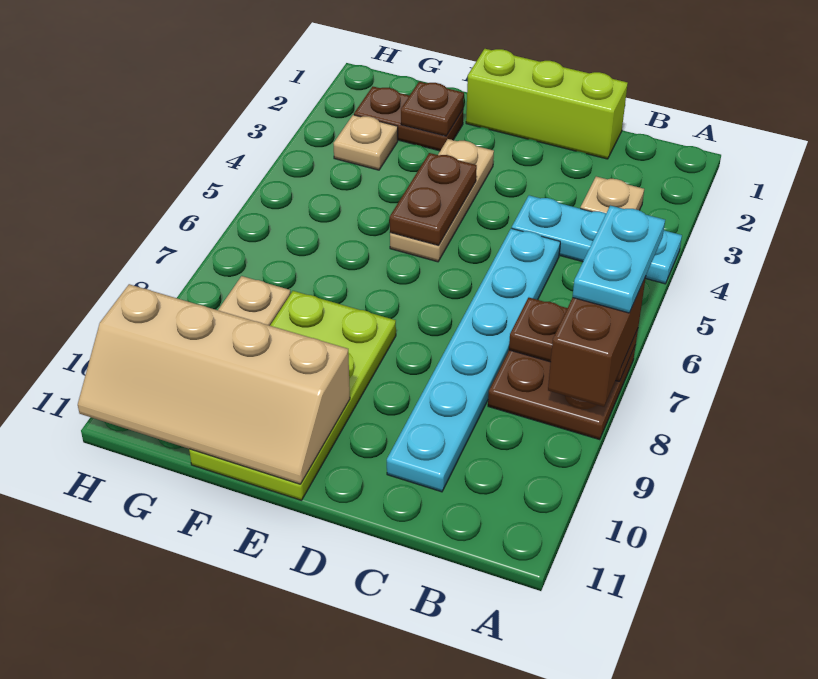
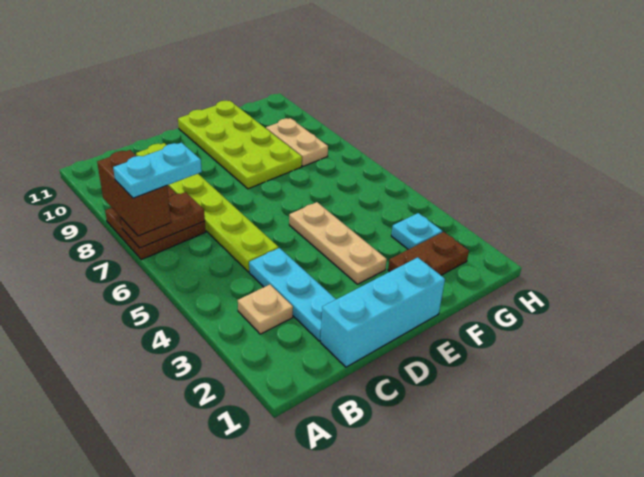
cyan 1x3 plate [512,195,682,284] -> cyan 1x3 plate turned to [249,248,336,341]
cyan 1x2 plate [573,206,665,313] -> cyan 1x2 plate turned to [113,143,202,198]
lime 1x3 brick [466,49,628,159] -> cyan 1x3 brick [321,257,445,367]
cyan 1x6 plate [387,228,560,492] -> lime 1x6 plate [136,143,278,272]
brown 1x2 plate [390,153,477,246] -> none
tan 2x4 slope [78,284,350,484] -> none
brown 1x1 plate [401,82,464,136] -> none
tan 1x1 plate [333,115,398,170] -> cyan 1x1 plate [391,213,442,250]

